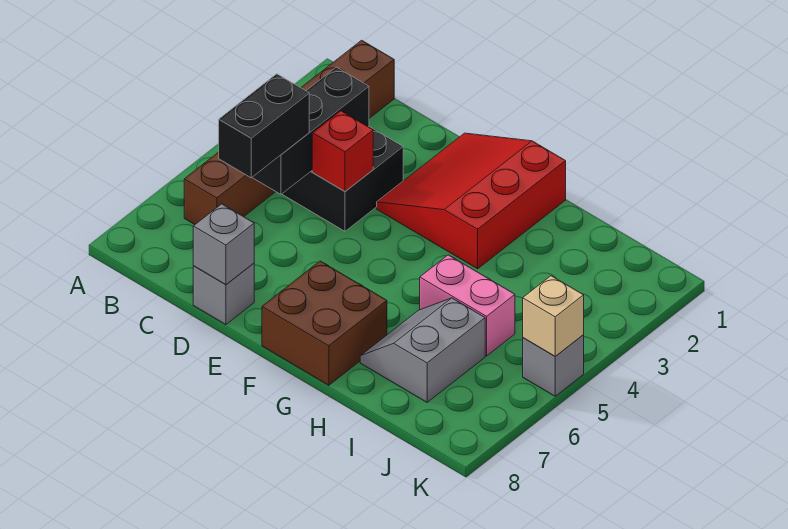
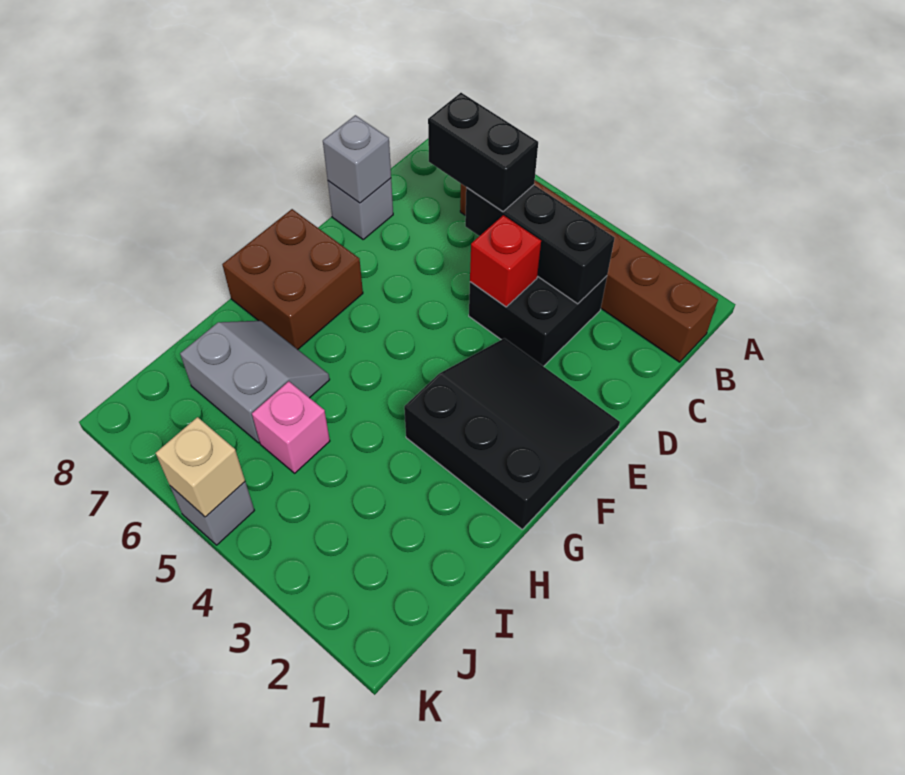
red 3x3 slope [377,133,566,269] -> black 3x3 slope [404,338,620,529]
pink 1x2 brick [420,255,515,356] -> pink 1x1 brick [252,381,330,473]

